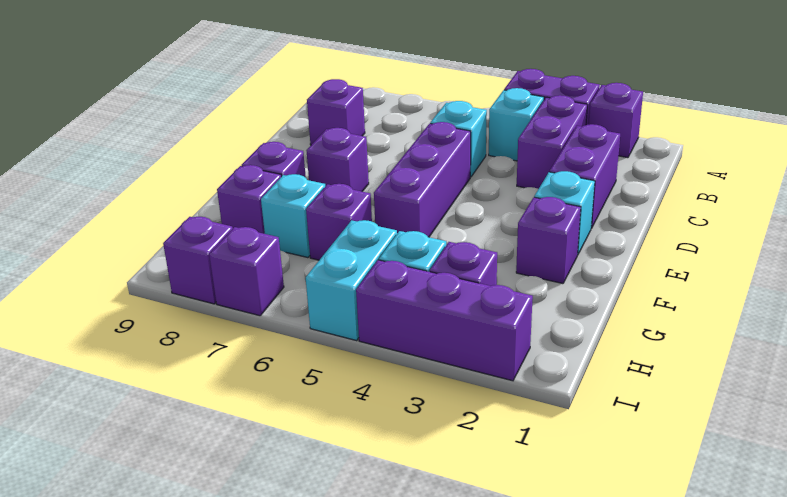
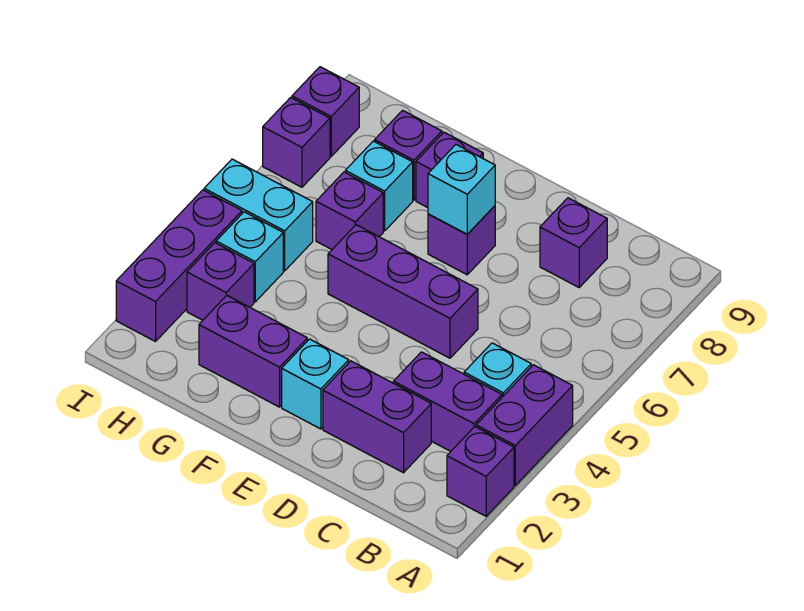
cyan 1x1 brick [430,101,487,177] -> cyan 1x1 brick moved to [428,145,495,234]
purple 1x1 brick [516,197,581,284] -> purple 1x2 brick [199,295,307,407]

